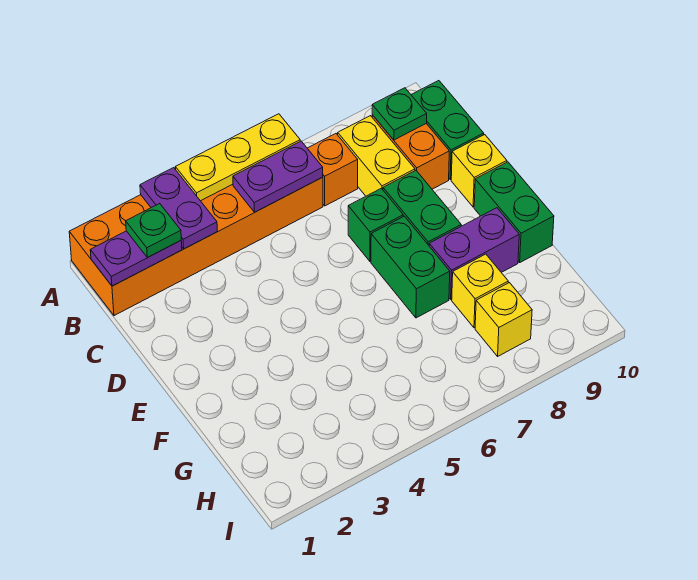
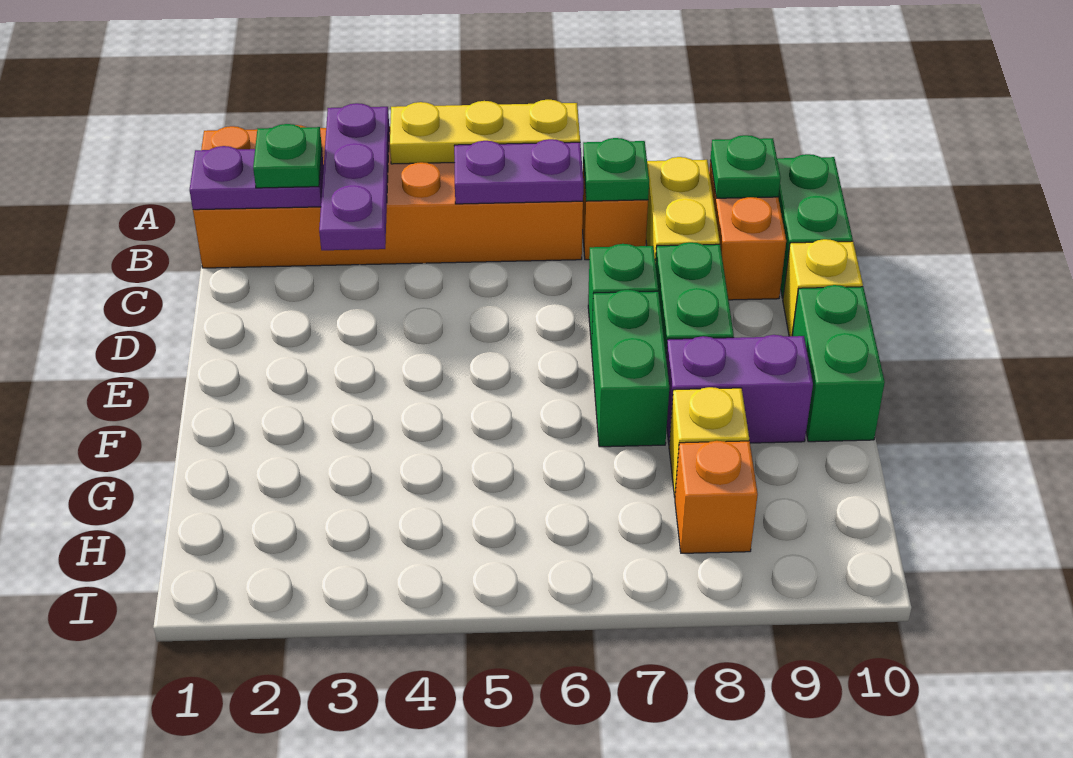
purple 1x2 plate [140,168,217,249] -> purple 1x3 plate [319,103,389,250]
none -> green 1x1 plate [583,138,649,201]
yellow 1x1 brick [475,283,532,356] -> orange 1x1 brick [675,441,758,553]

